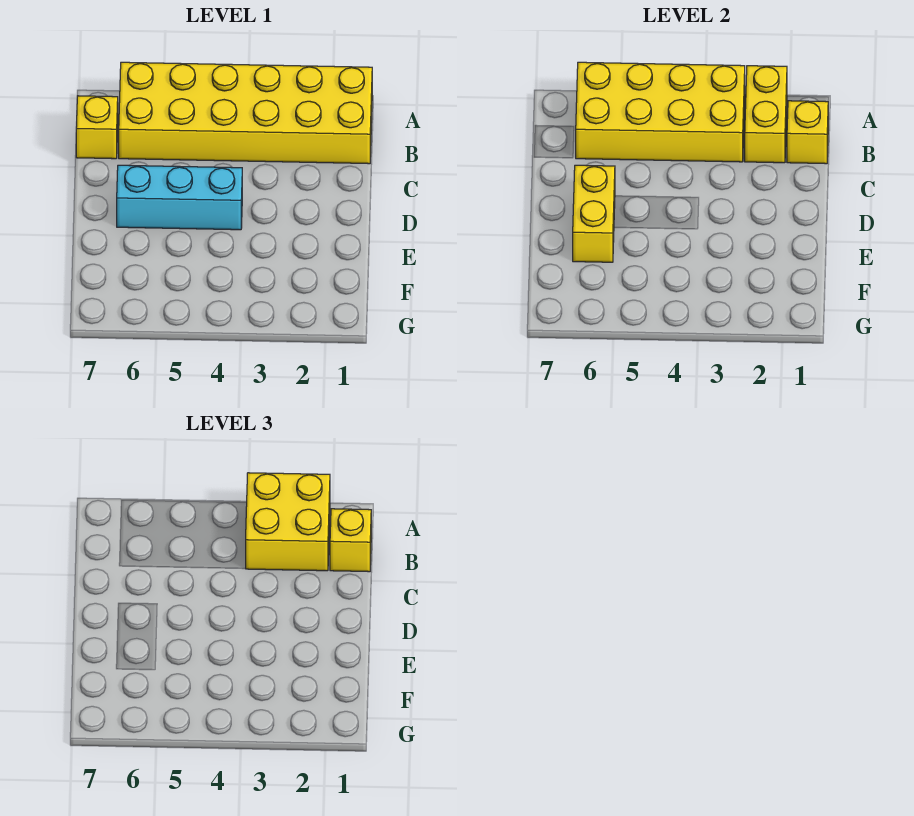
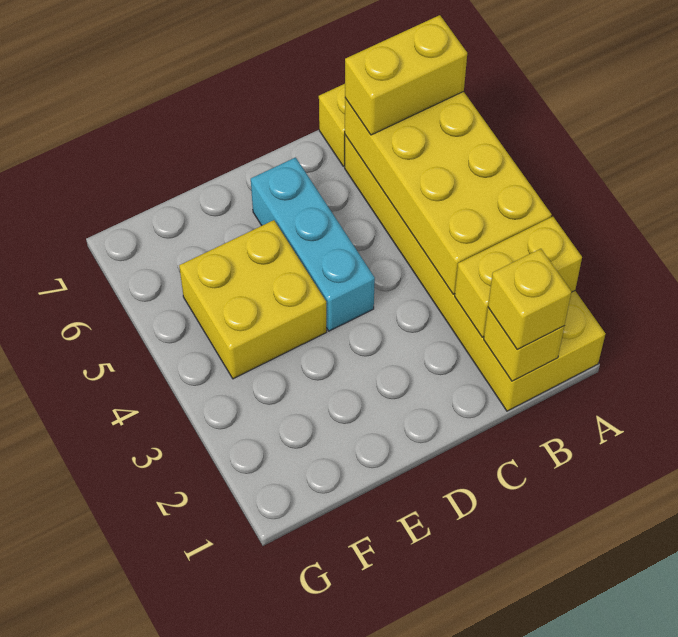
yellow 2x2 brick [245,473,330,571] -> yellow 2x2 brick moved to [179,220,327,379]
yellow 1x2 brick [573,165,615,262] -> yellow 1x2 brick moved to [345,15,467,135]

